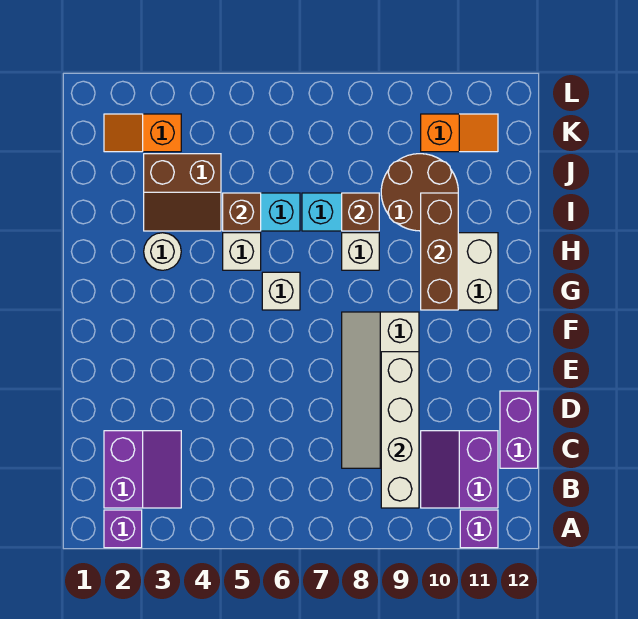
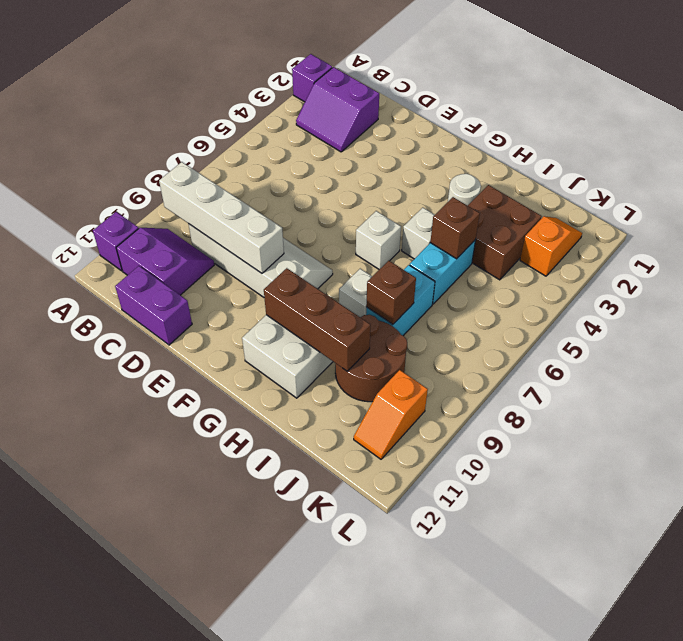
brown 2x2 slope [144,154,221,231] -> brown 2x2 brick [468,185,542,280]

